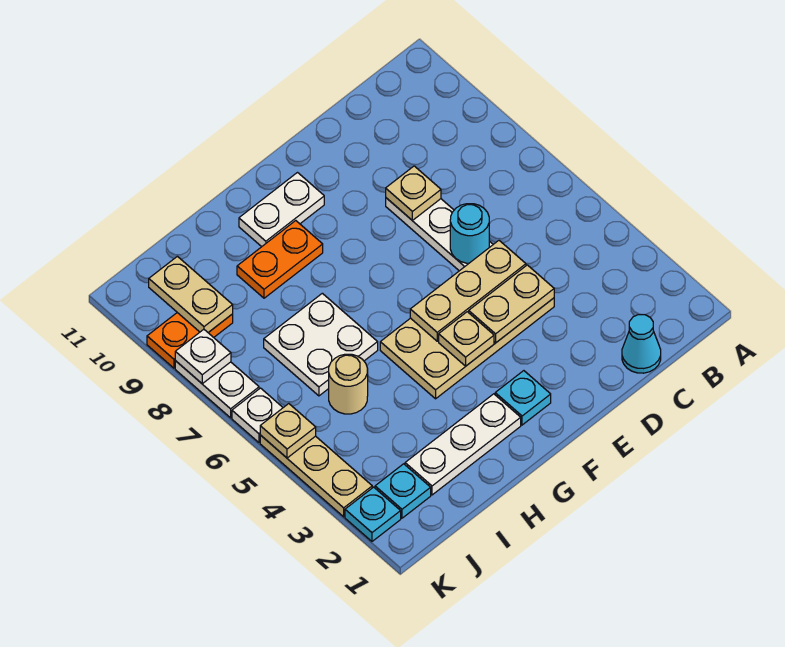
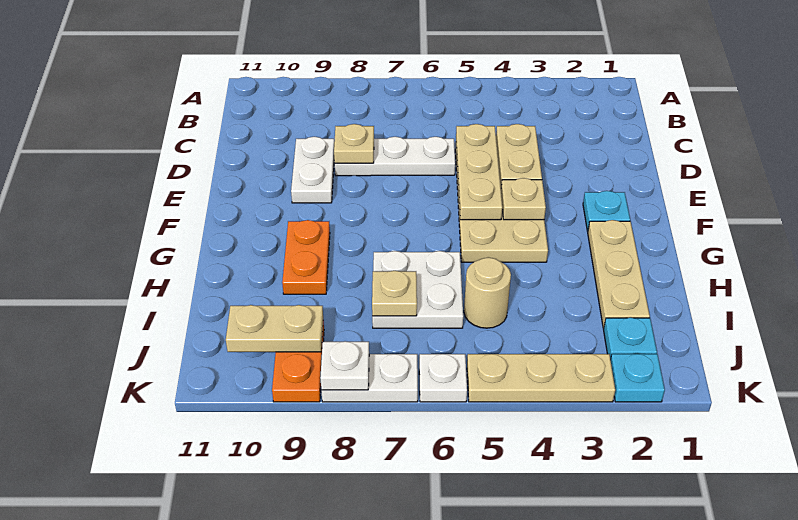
cyan 1x1 cone [622,315,661,373] -> none
cyan 1x1 round brick [450,204,489,263] -> none
white 1x2 plate [239,173,324,247] -> white 1x2 plate moved to [291,137,334,203]
white 1x3 plate [405,394,521,495] -> tan 1x3 plate [588,220,650,328]
tan 1x1 plate [260,404,316,458] -> tan 1x1 plate moved to [372,271,417,316]

